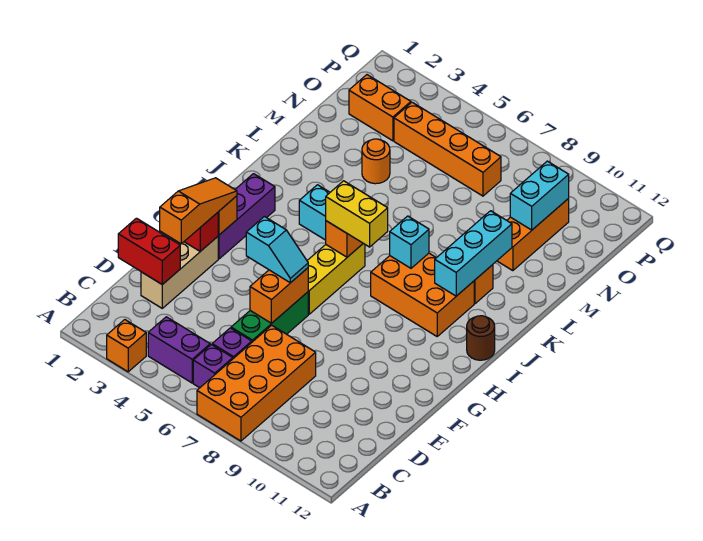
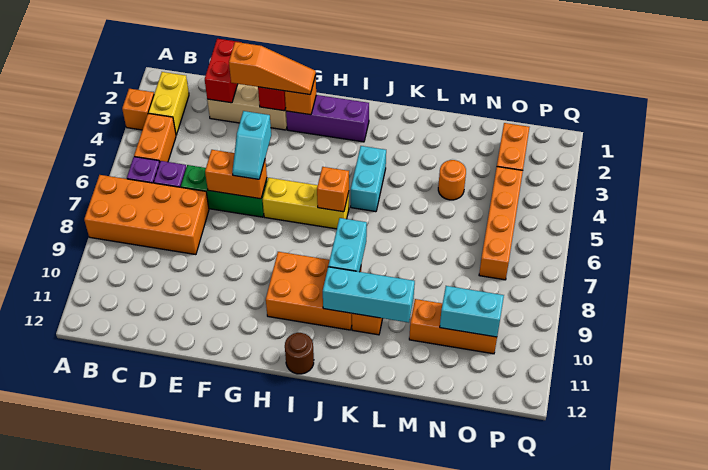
purple 1x2 brick [148,317,210,383] -> orange 1x2 brick [134,113,176,163]
yellow 1x2 brick [326,181,388,247] -> yellow 1x2 brick moved to [148,72,189,135]
orange 2x3 brick [371,253,474,336] -> orange 2x3 brick turned to [266,252,361,330]
cyan 1x1 brick [390,216,429,268] -> cyan 1x2 brick [328,218,367,272]

